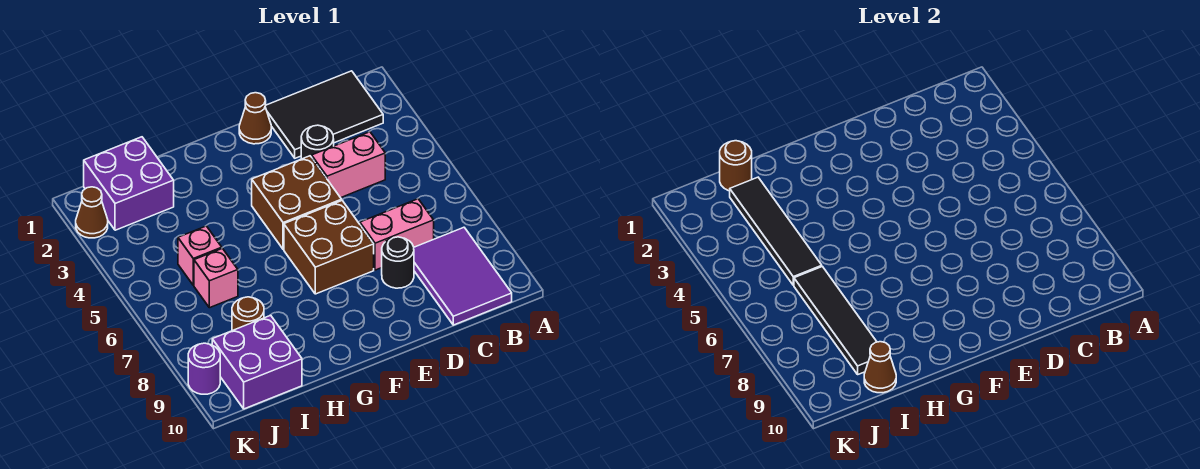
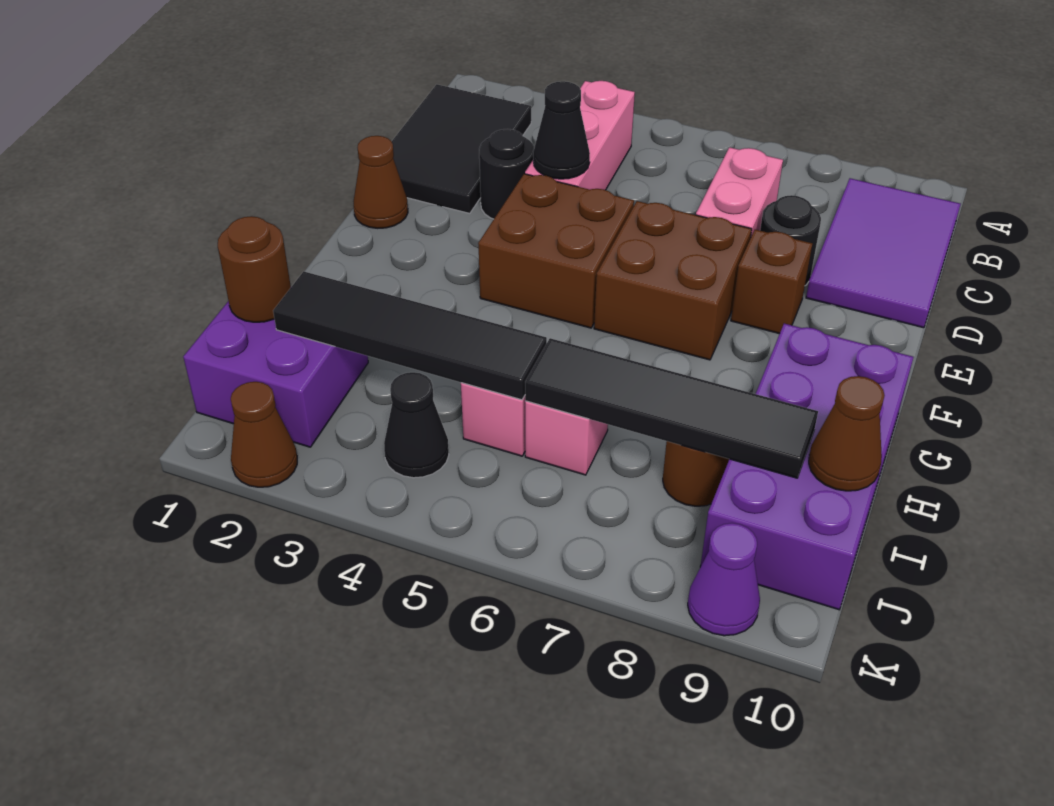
purple 2x3 tile [414,227,512,325] -> purple 2x3 tile turned to [806,178,961,328]
pink 1x2 brick [312,132,385,198] -> pink 1x3 brick [525,81,635,190]
none -> black 1x1 cone [533,81,590,179]
none -> brown 1x1 brick [731,230,812,334]
purple 2x2 brick [212,315,302,409] -> purple 2x4 brick [700,323,914,610]
none -> black 1x1 cone [384,372,449,478]
purple 1x1 round brick [188,343,220,394] -> purple 1x1 cone [688,523,760,636]

